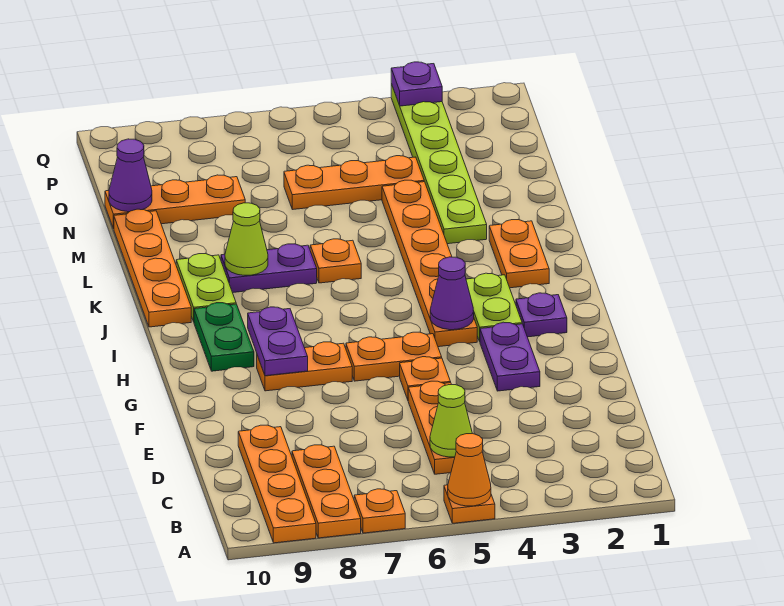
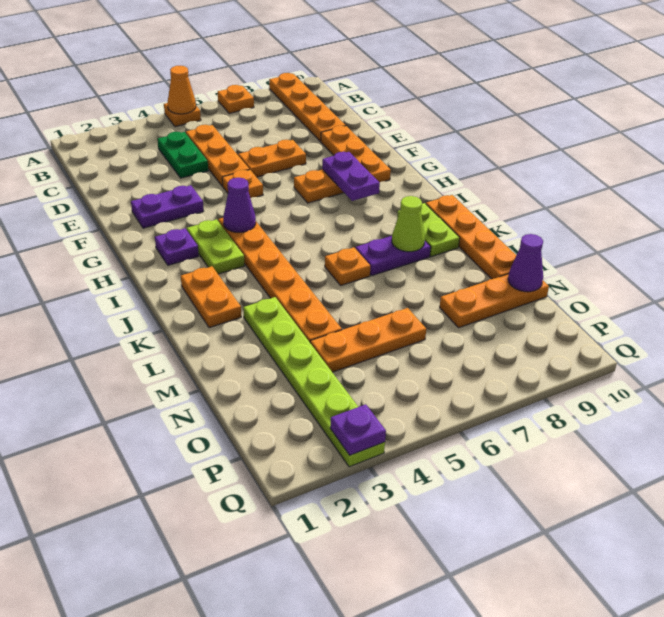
orange 1x3 plate [292,445,361,538] -> orange 1x3 plate moved to [321,126,391,182]
lime 1x1 cone [430,385,472,457] -> none
purple 1x2 plate [480,322,540,391] -> purple 1x2 plate turned to [131,185,204,228]
orange 1x2 plate [346,332,442,381] -> orange 1x2 plate moved to [238,140,306,177]
green 1x2 plate [194,303,254,371] -> green 1x2 plate moved to [157,132,208,178]

